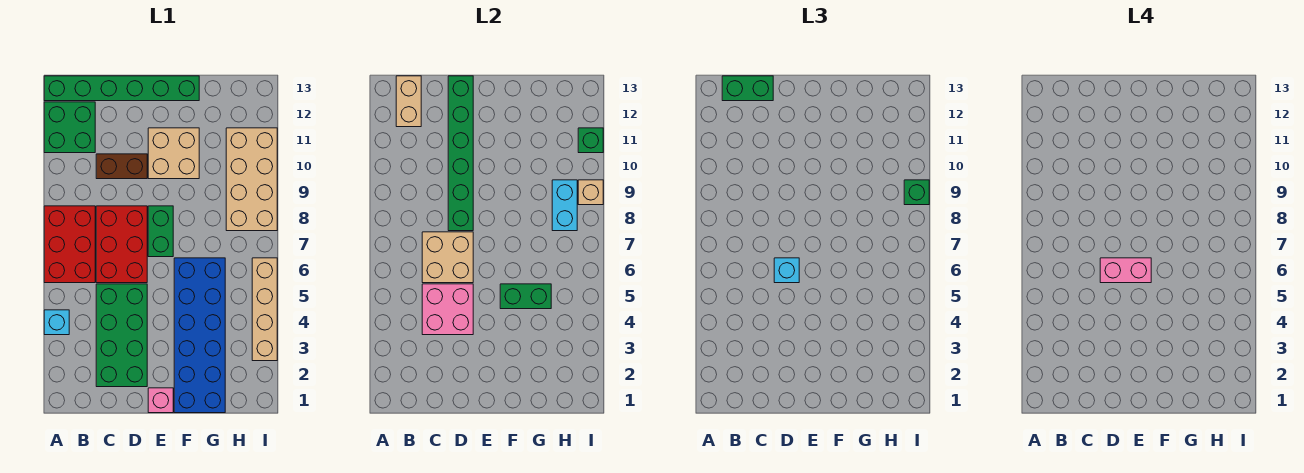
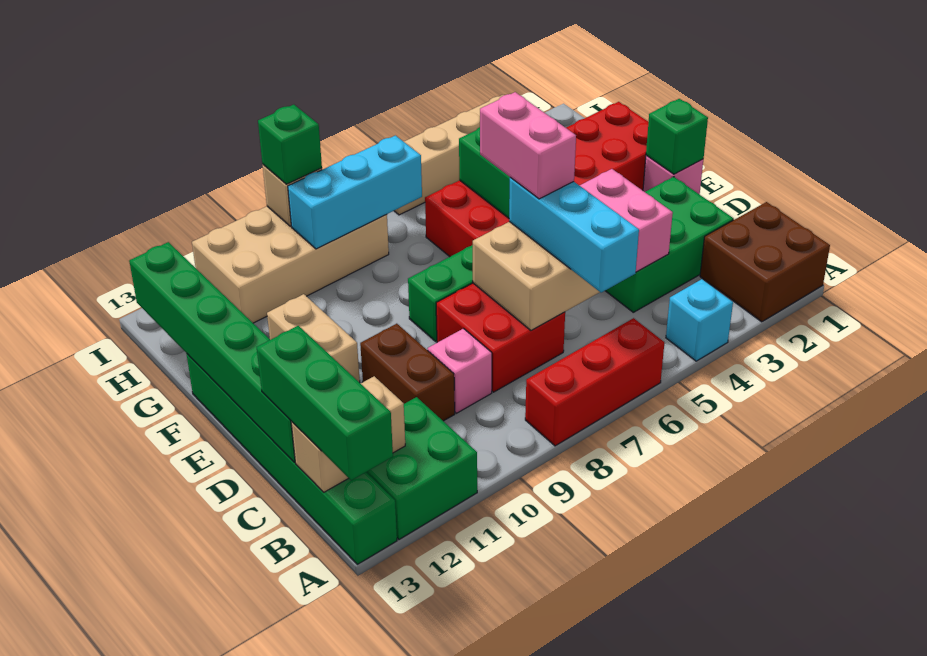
none -> brown 2x2 brick [700,202,830,322]
red 2x3 brick [44,206,95,283] -> red 1x3 brick [525,318,664,446]
green 1x2 brick [722,76,773,101] -> green 1x3 brick [257,326,393,480]
green 2x4 brick [96,284,147,387] -> green 2x3 brick [605,177,733,312]
red 2x3 brick [96,206,147,283] -> red 2x2 brick [436,283,565,392]
none -> pink 1x1 brick [428,329,492,413]
cyan 1x1 brick [774,258,799,283] -> cyan 1x3 brick [509,177,639,293]
green 1x6 brick [448,76,473,231] -> green 1x6 brick turned to [129,242,295,462]
tan 2x2 brick [148,128,199,179] -> tan 1x2 brick [267,294,360,383]
blue 2x6 brick [174,258,225,413] -> red 2x6 brick [425,102,648,257]
cyan 1x2 brick [552,180,577,231] -> cyan 1x3 brick [288,135,422,249]
green 1x1 brick [578,128,603,153] -> green 1x1 brick moved to [646,99,708,174]

